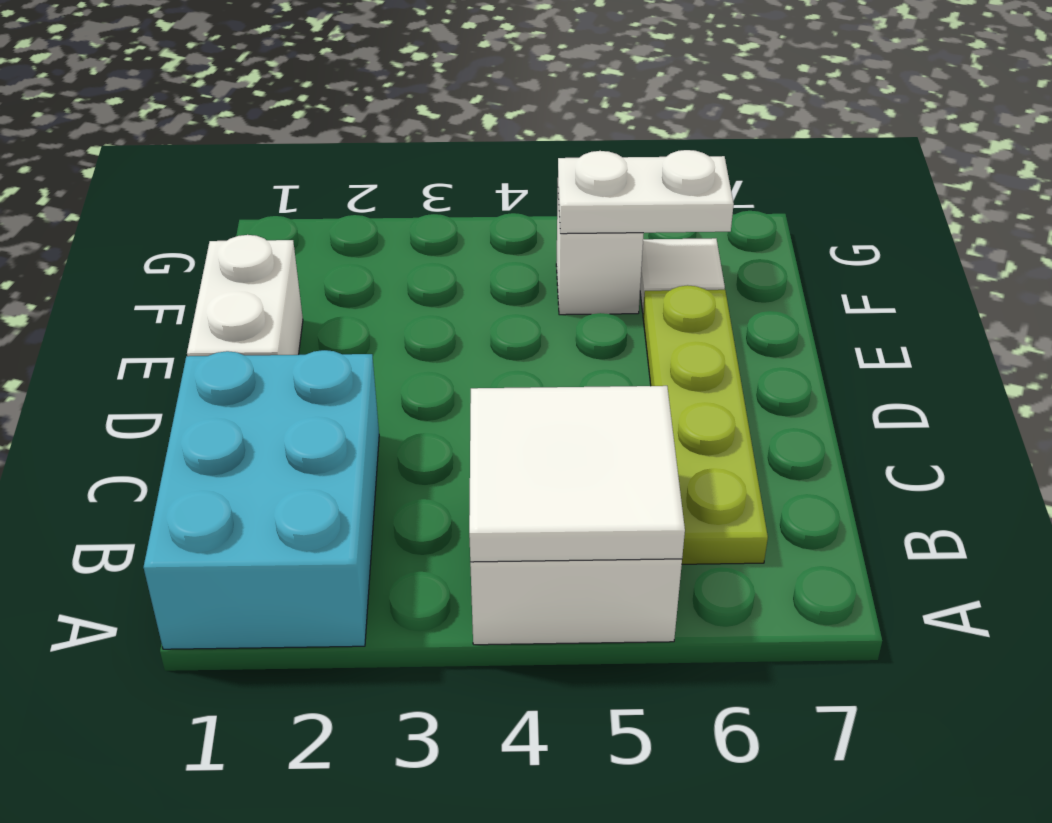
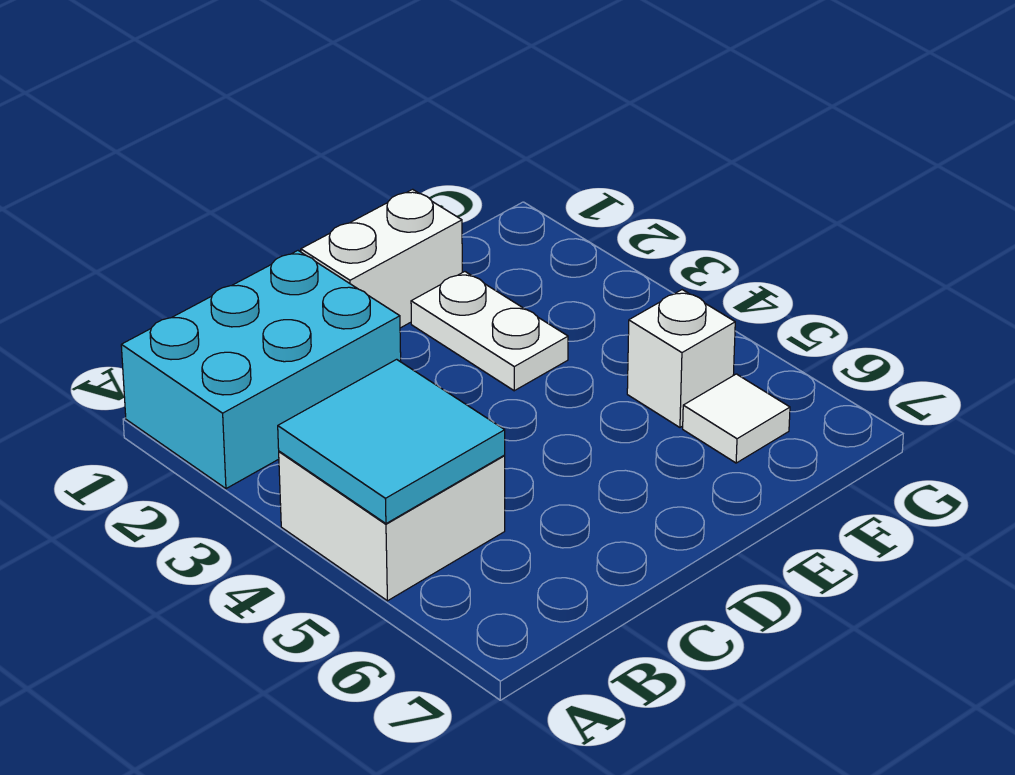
white 2x2 tile [469,386,685,562] -> cyan 2x2 tile [278,359,505,524]
lime 1x4 plate [643,285,768,564] -> none
white 1x2 plate [558,150,734,234] -> white 1x2 plate moved to [411,272,568,391]

